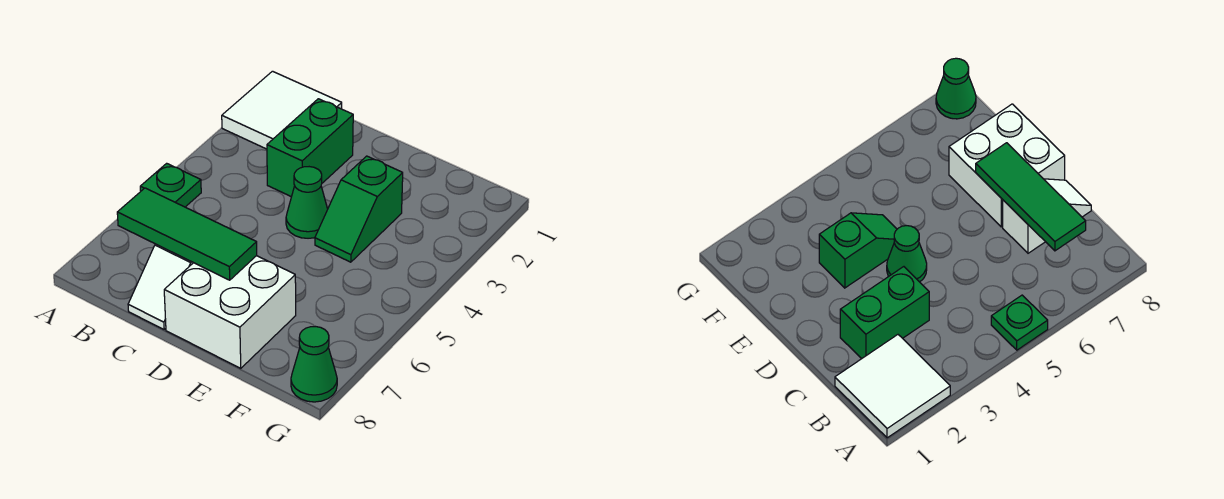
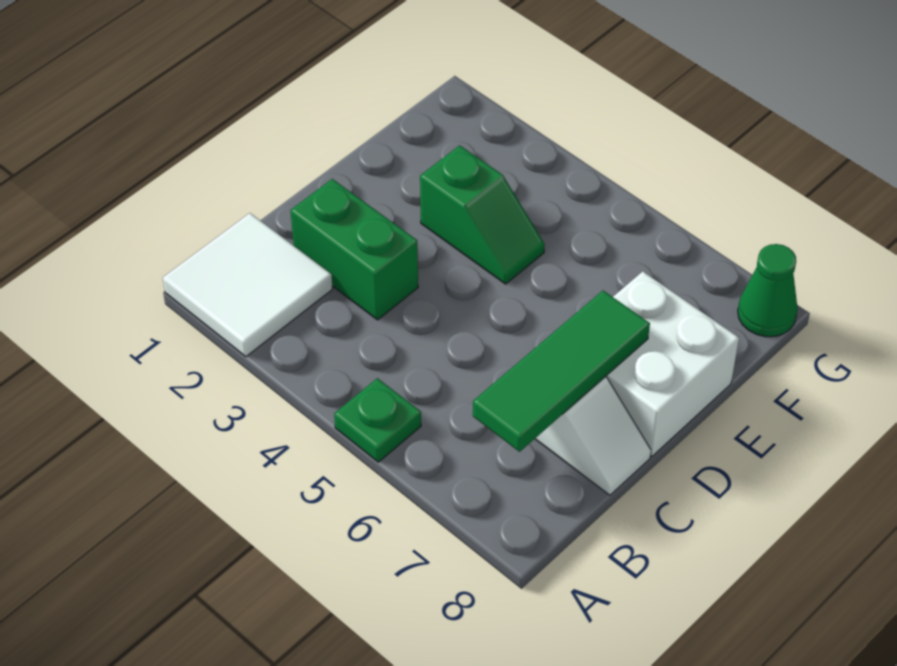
green 1x1 cone [286,167,328,238] -> none

